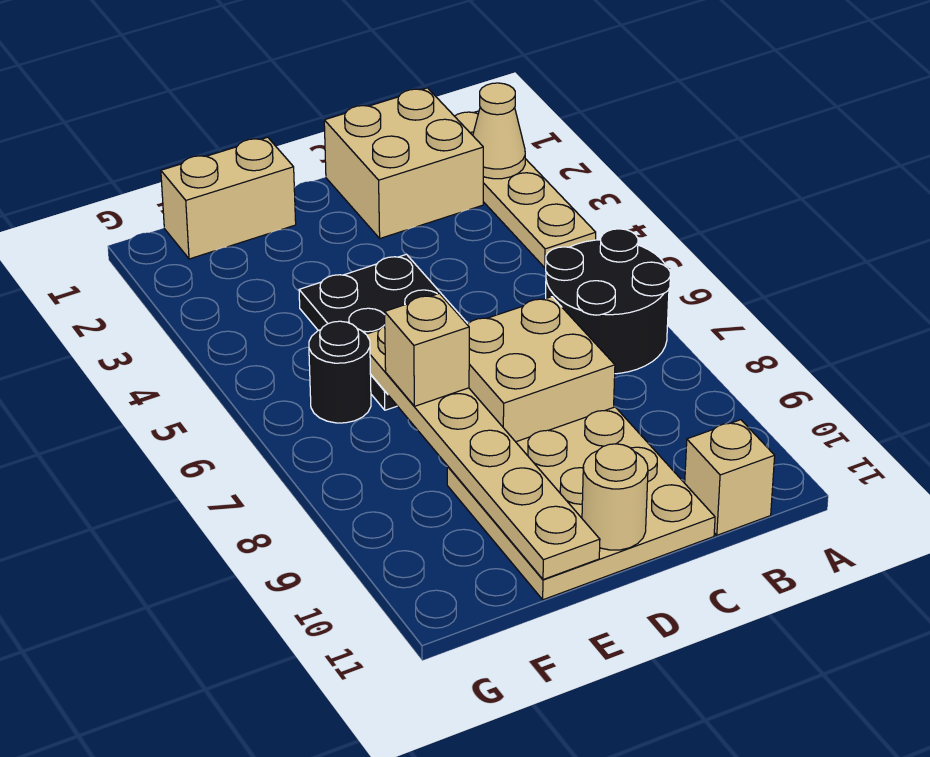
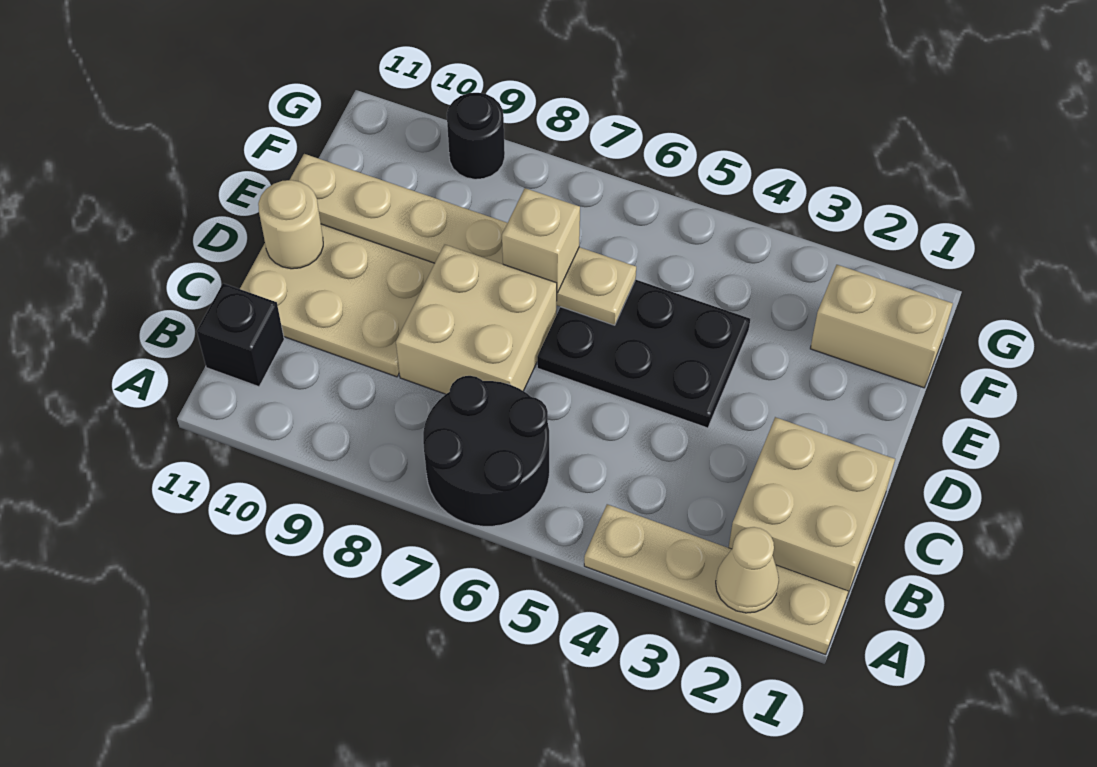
tan 1x1 brick [685,420,775,535] -> black 1x1 brick [197,283,284,387]
tan 1x2 brick [161,137,296,259] -> tan 1x2 brick turned to [810,265,953,388]
black 1x1 round brick [309,321,371,423] -> black 1x1 round brick moved to [447,93,505,179]

